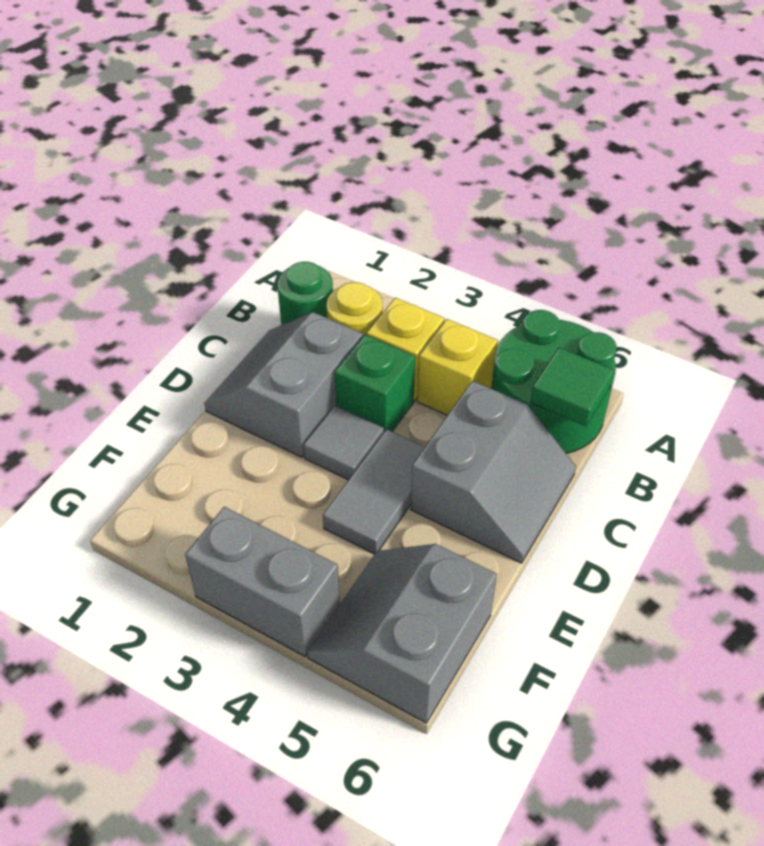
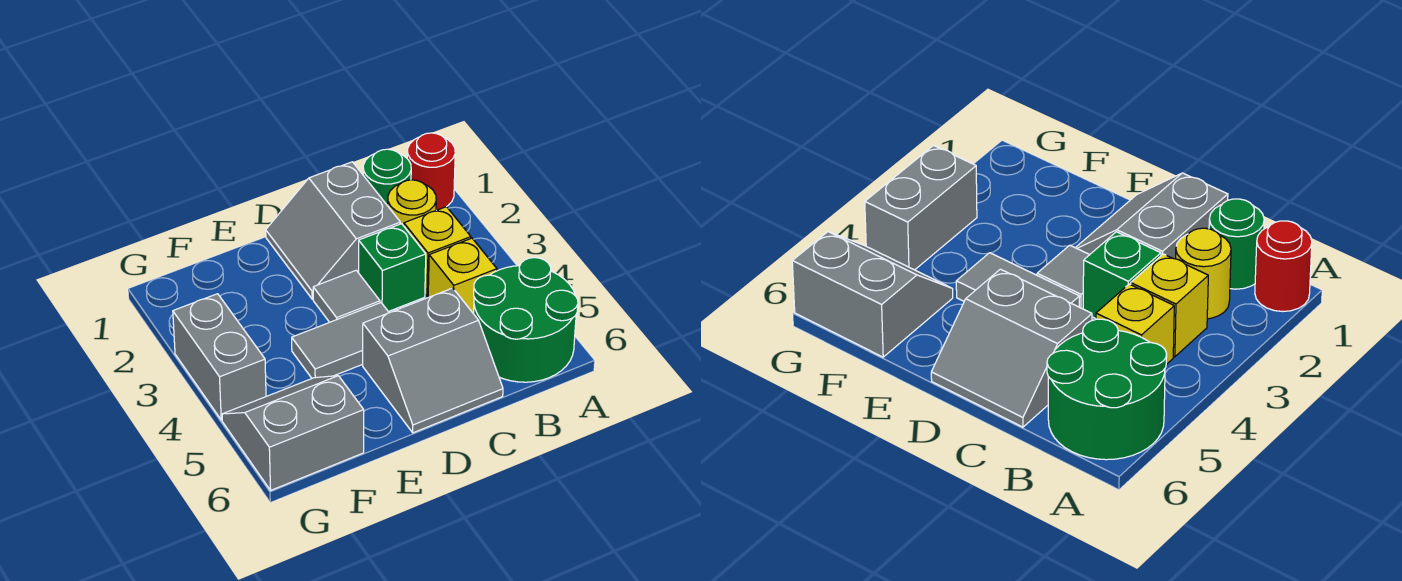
none -> red 1x1 round brick [407,133,455,210]
green 1x1 tile [530,348,614,426] -> none
grey 2x2 slope [204,312,363,457] -> grey 2x2 slope turned to [266,162,400,299]

